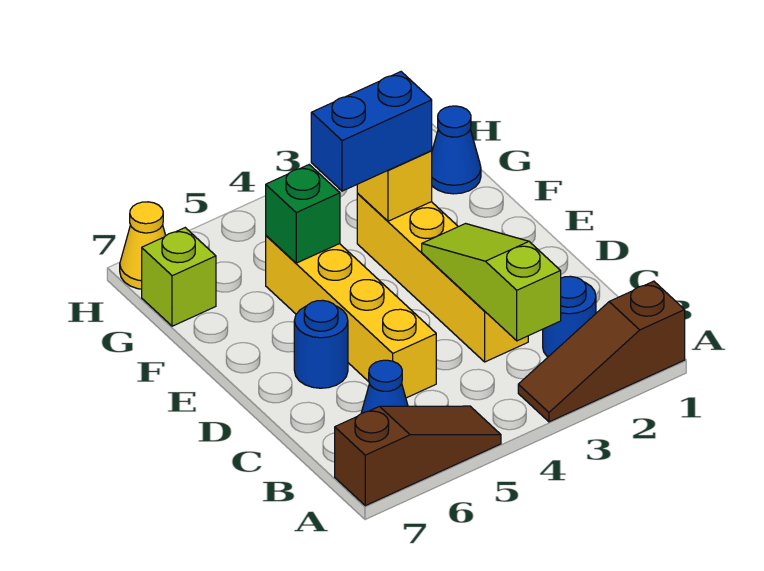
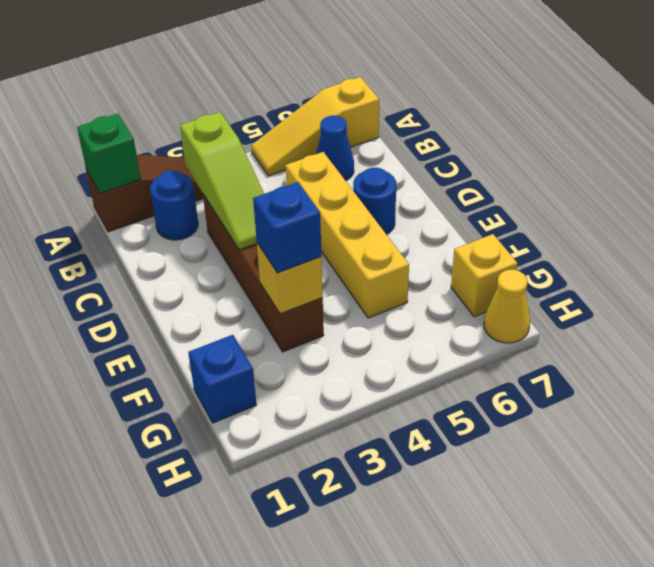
brown 1x3 slope [335,406,501,506] -> yellow 1x3 slope [251,77,379,176]
yellow 1x4 brick [357,194,528,362] -> brown 1x4 brick [203,194,324,352]
blue 1x2 brick [311,72,432,191] -> blue 1x1 brick [253,182,321,273]
green 1x1 brick [266,165,340,263] -> green 1x1 brick moved to [77,114,141,193]
blue 1x1 cone [432,106,481,194] -> blue 1x1 brick [188,335,256,423]
lime 1x1 brick [142,228,216,326] -> yellow 1x1 brick [451,234,518,317]

